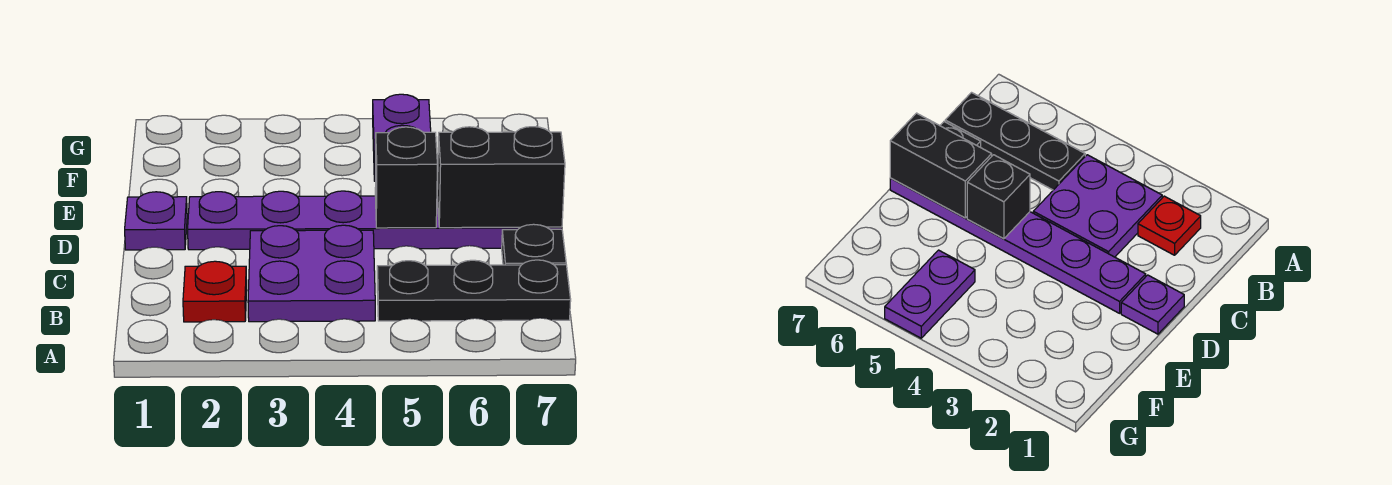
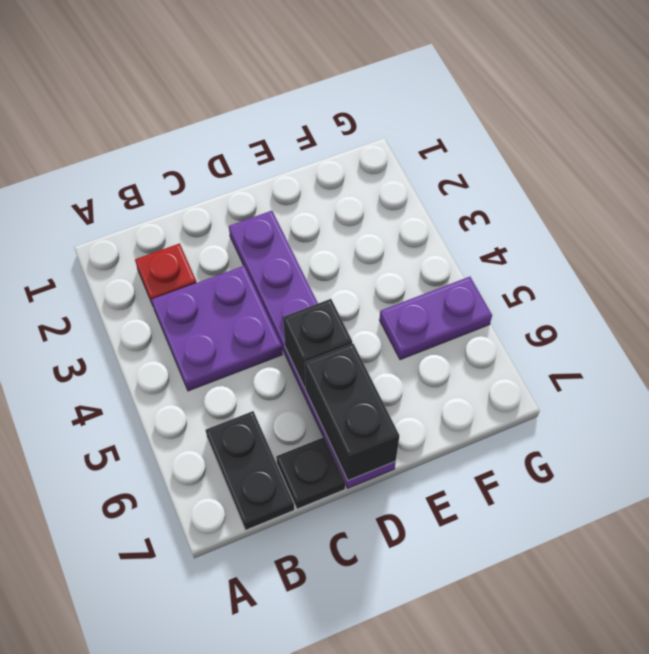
black 1x3 plate [377,260,571,321] -> black 1x2 plate [206,411,294,530]
purple 1x1 plate [125,192,187,250] -> none

